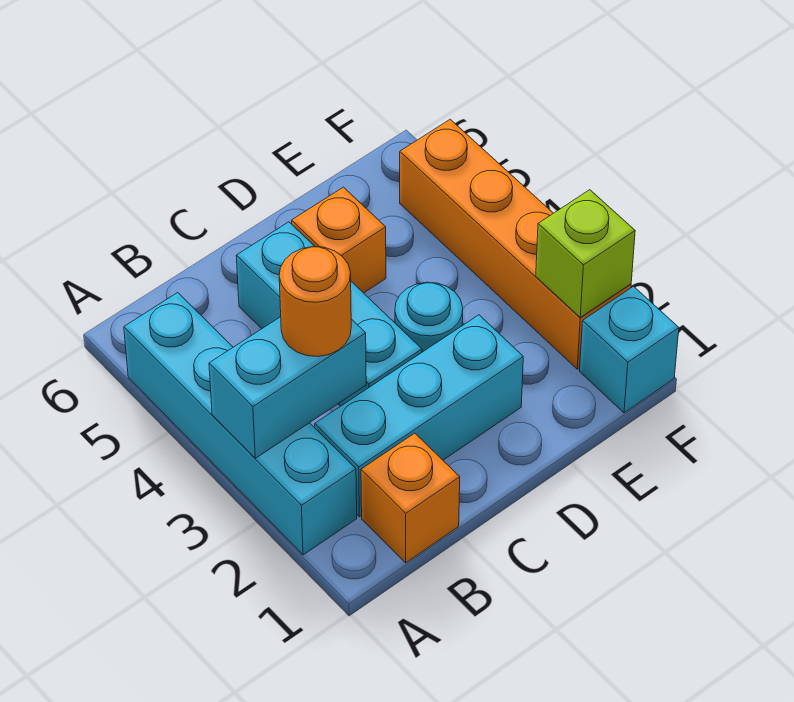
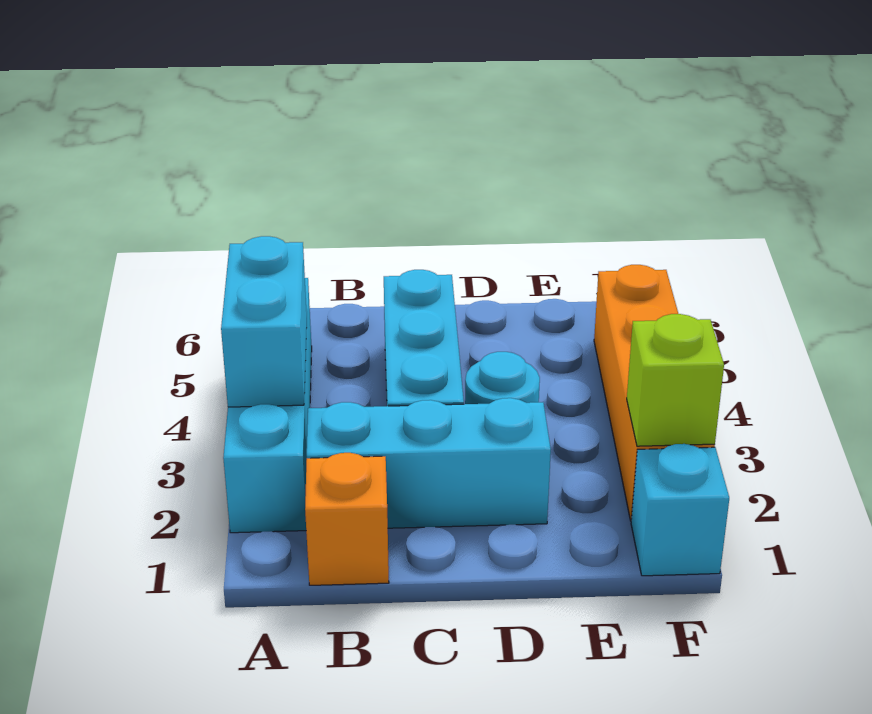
cyan 1x2 brick [209,317,366,458] -> cyan 1x2 brick turned to [221,236,307,407]
orange 1x1 round brick [279,247,351,356] -> none
orange 1x1 brick [292,187,386,293] -> none

